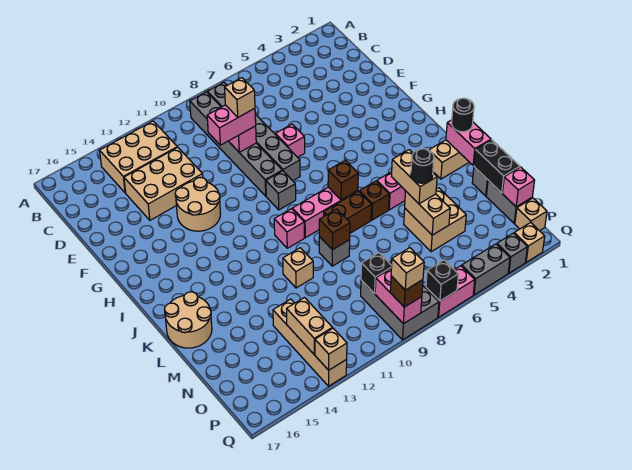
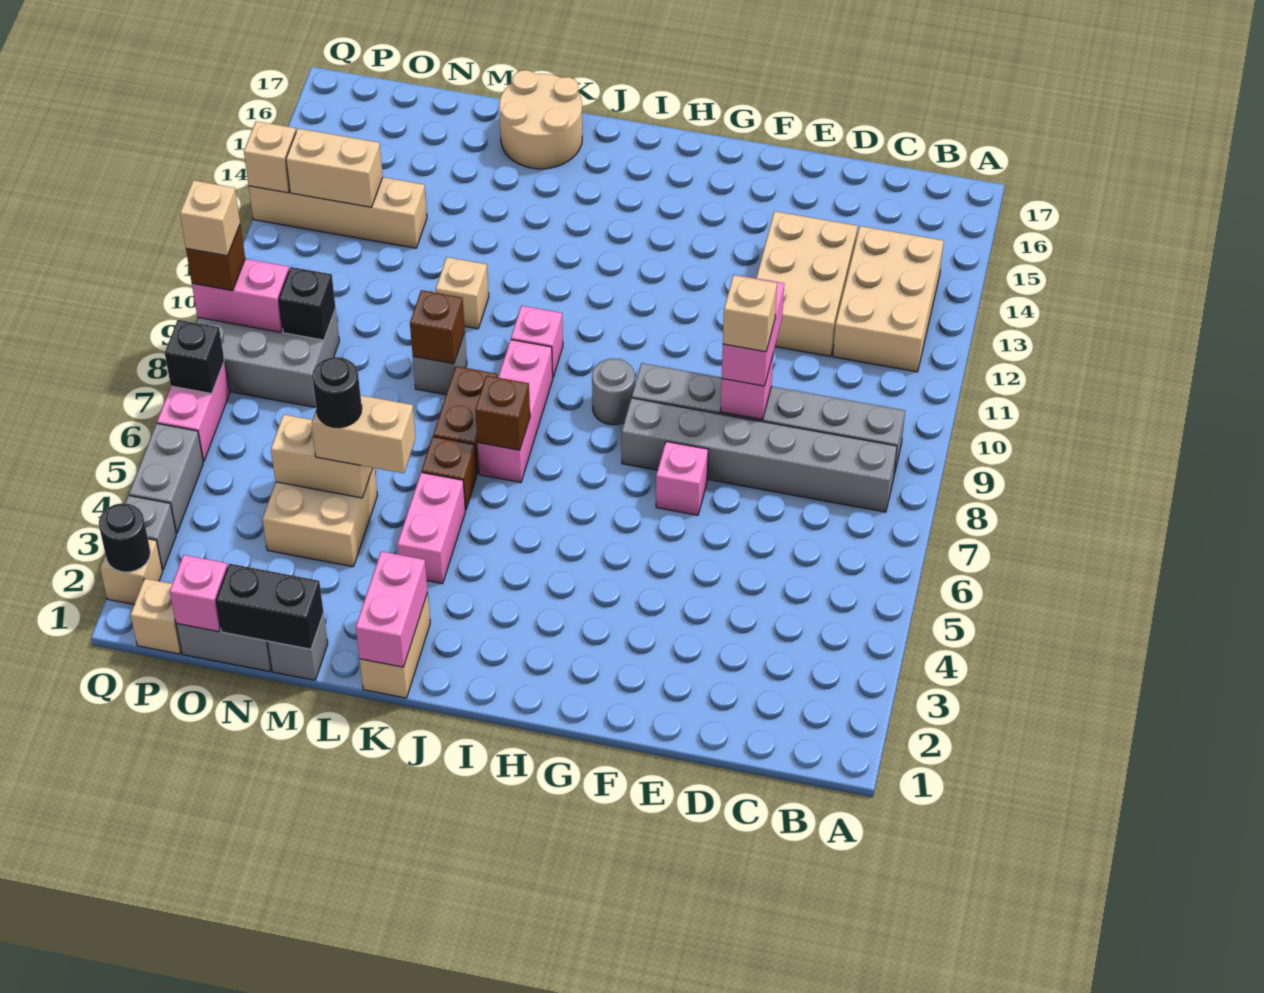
tan 2x2 round brick [175,178,220,231] -> none
grey 1x1 brick [266,171,296,210] -> grey 1x1 round brick [592,359,635,425]
pink 1x2 brick [446,120,491,165] -> pink 1x2 brick turned to [356,551,428,667]
black 1x1 round brick [452,98,474,132] -> black 1x1 round brick moved to [99,503,151,572]

